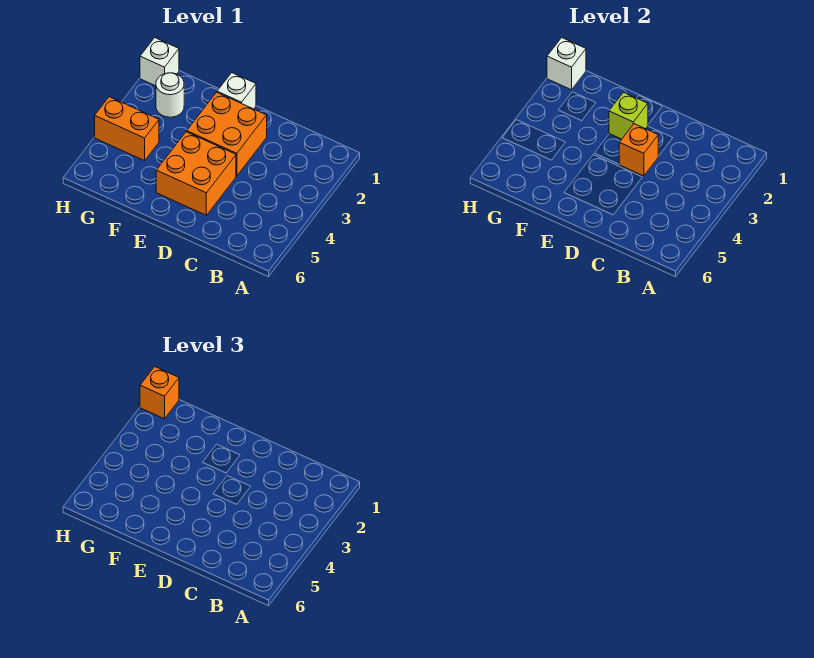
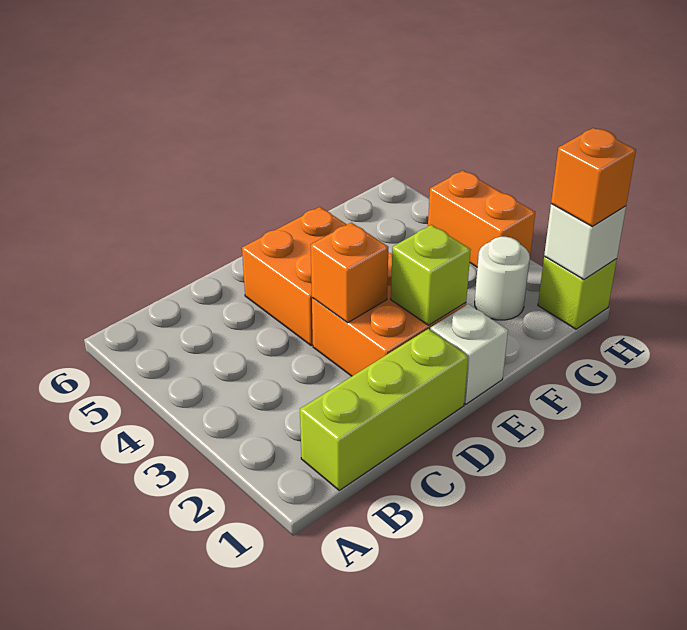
none -> lime 1x3 brick [300,329,468,490]
orange 1x2 brick [95,97,159,161] -> orange 1x2 brick turned to [428,171,535,267]
white 1x1 brick [140,38,179,86] -> lime 1x1 brick [538,256,617,329]

